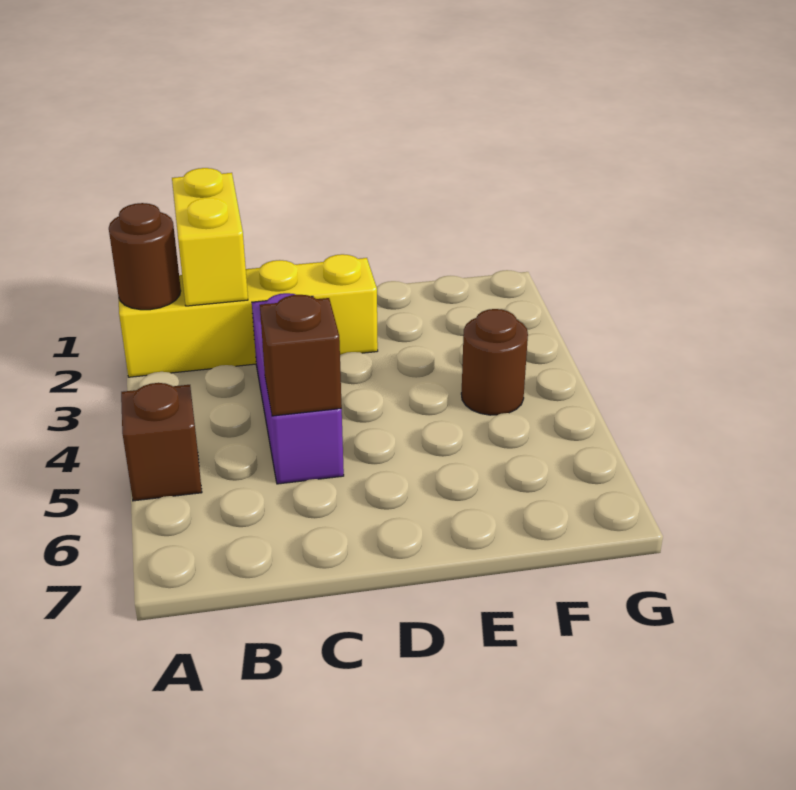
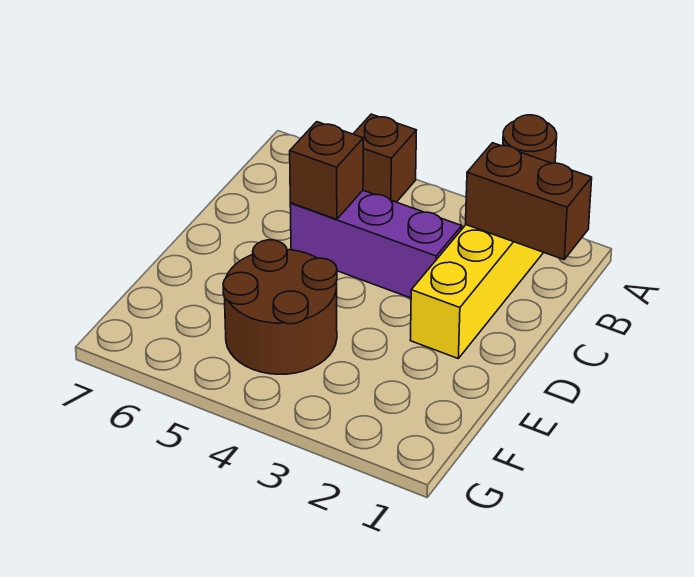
yellow 1x2 brick [172,168,248,306] -> brown 1x2 brick [466,143,592,259]
brown 1x1 round brick [461,309,528,415] -> brown 2x2 round brick [223,240,337,374]

